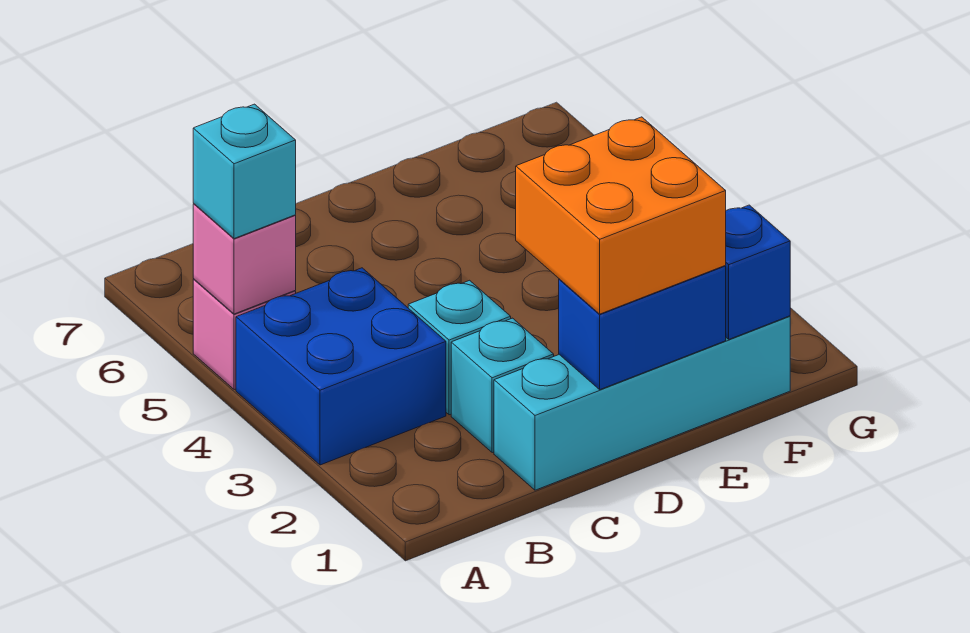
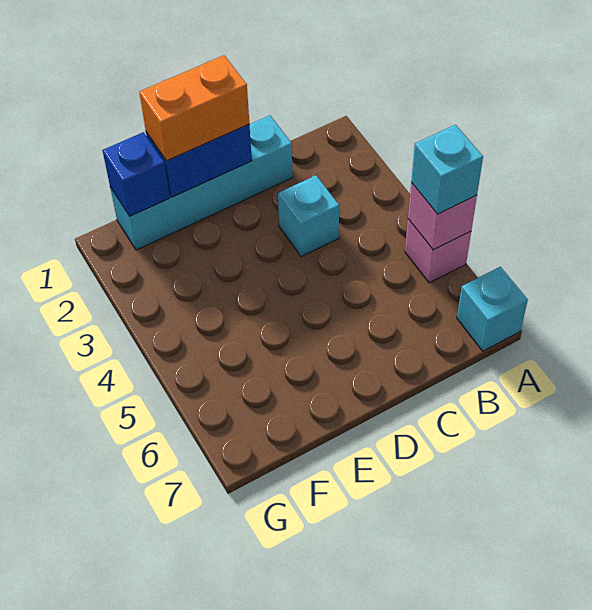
blue 2x2 brick [236,268,446,465] -> none
cyan 1x1 brick [451,318,554,453] -> cyan 1x1 brick moved to [457,267,528,351]
orange 2x2 brick [516,117,726,314] -> orange 1x2 brick [139,55,249,161]

